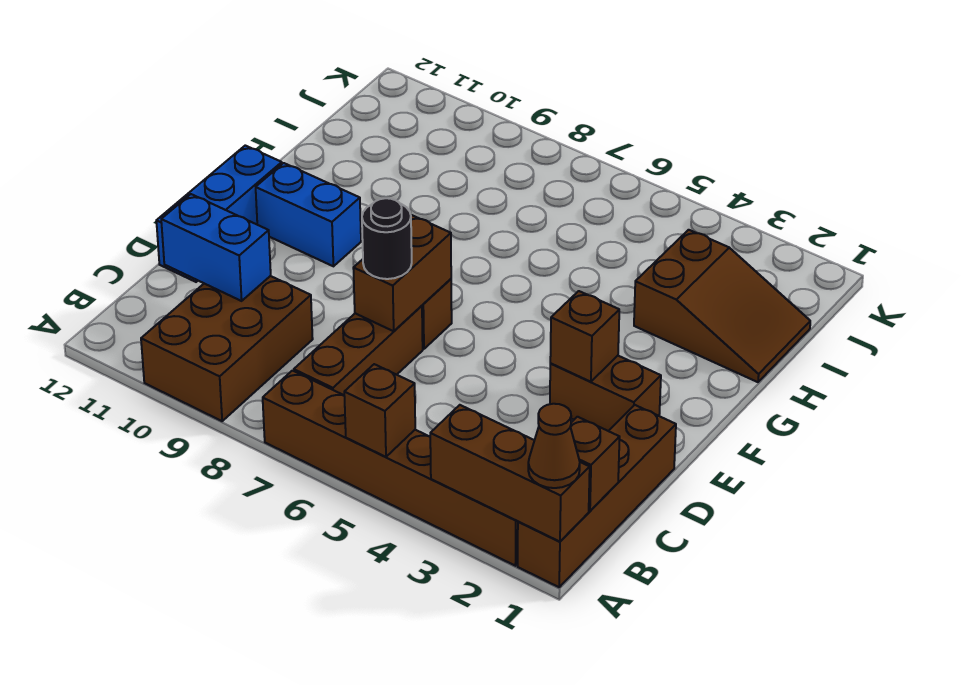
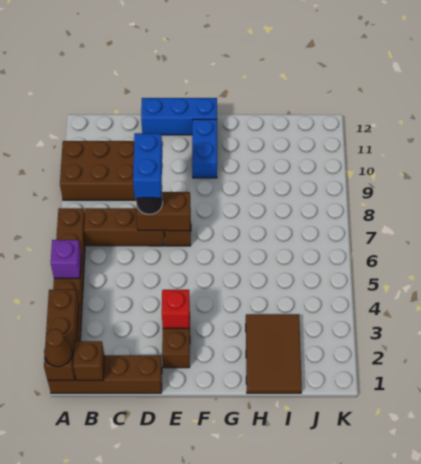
brown 1x1 brick [344,364,415,457] -> purple 1x1 brick [51,240,81,278]
blue 1x2 brick [161,194,271,301] -> blue 1x2 brick moved to [133,133,162,198]
brown 1x1 brick [550,291,619,382] -> red 1x1 brick [162,290,190,328]
brown 2x3 slope [634,230,810,382] -> brown 2x3 tile [246,314,302,393]

